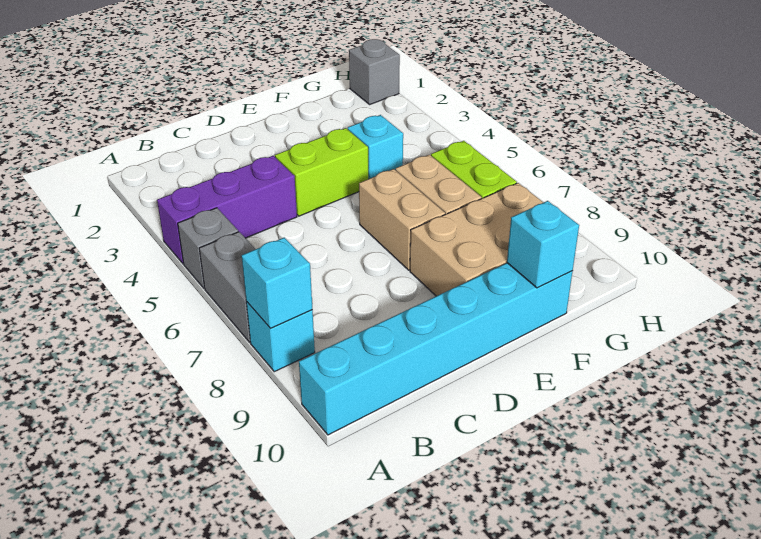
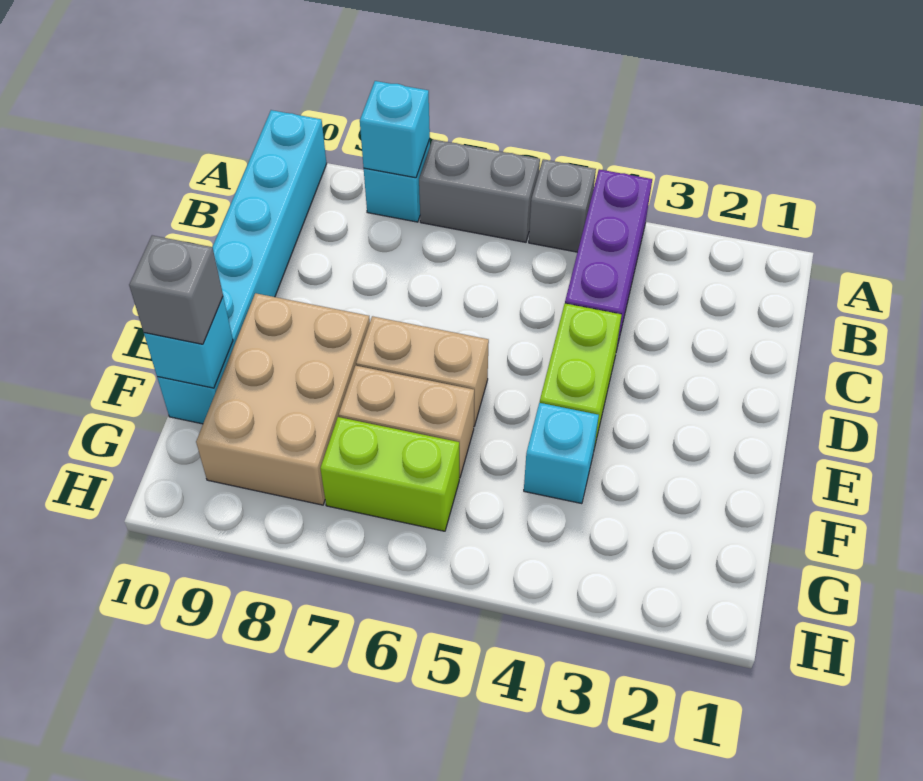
grey 1x1 brick [349,39,400,104] -> grey 1x1 brick moved to [129,235,223,344]

